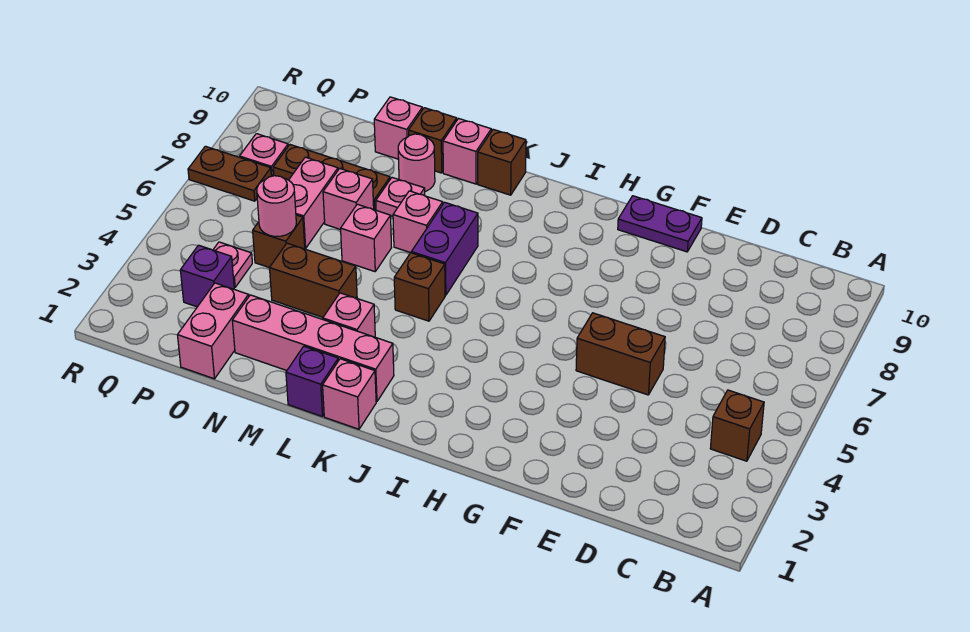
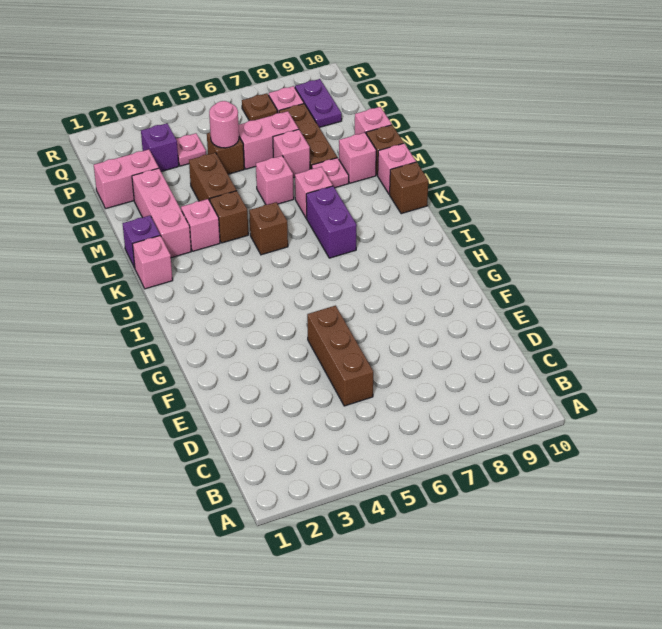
brown 1x1 brick [710,390,764,461] -> brown 1x1 brick moved to [210,191,248,243]
brown 1x2 brick [576,313,665,395] -> brown 1x3 brick [307,306,373,406]
purple 1x2 plate [618,196,702,252] -> purple 1x2 plate moved to [295,79,342,127]
pink 1x4 brick [232,295,394,402] -> pink 1x3 brick [132,168,191,258]
purple 1x2 brick [411,202,478,295] -> purple 1x2 brick turned to [306,186,357,258]
pink 1x1 round brick [398,134,435,192] -> pink 1x1 brick [339,133,376,183]
brown 1x2 plate [188,146,271,201] -> brown 1x1 plate [242,93,277,121]

